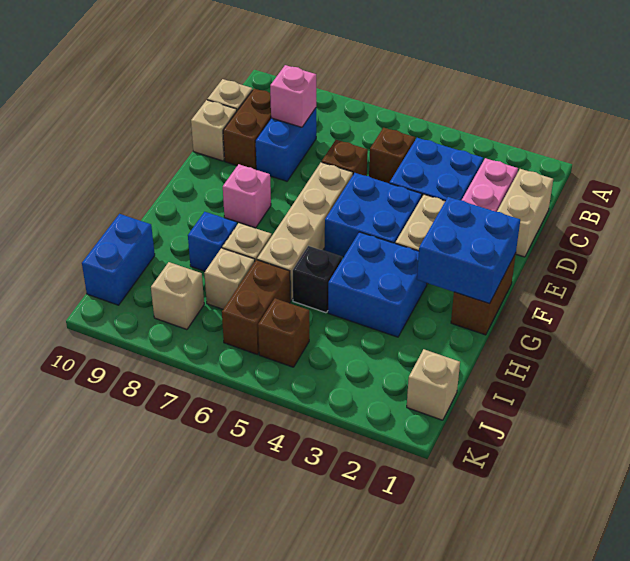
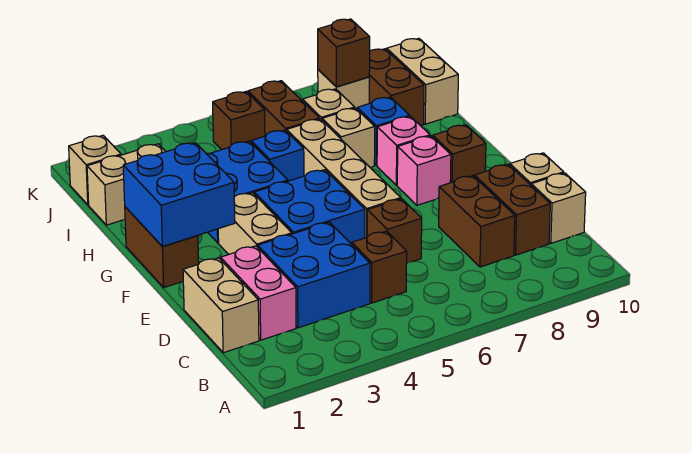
blue 1x2 brick [255,108,316,181] -> brown 1x2 brick [439,176,515,267]
pink 1x1 brick [270,65,316,127] -> pink 1x1 brick moved to [377,116,430,185]
none -> brown 1x1 brick [433,125,486,183]
black 1x1 brick [293,246,342,313] -> blue 1x1 brick [251,130,304,181]
none -> tan 1x2 brick [87,144,166,225]
none -> brown 1x2 brick [369,49,424,126]
blue 1x2 brick [82,214,155,305] -> tan 1x2 brick [387,38,458,124]
none -> brown 1x1 brick [318,19,370,87]

